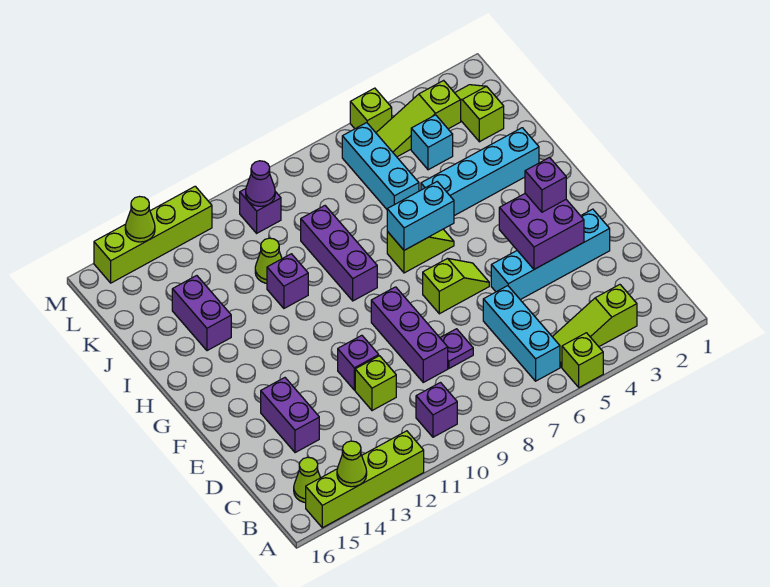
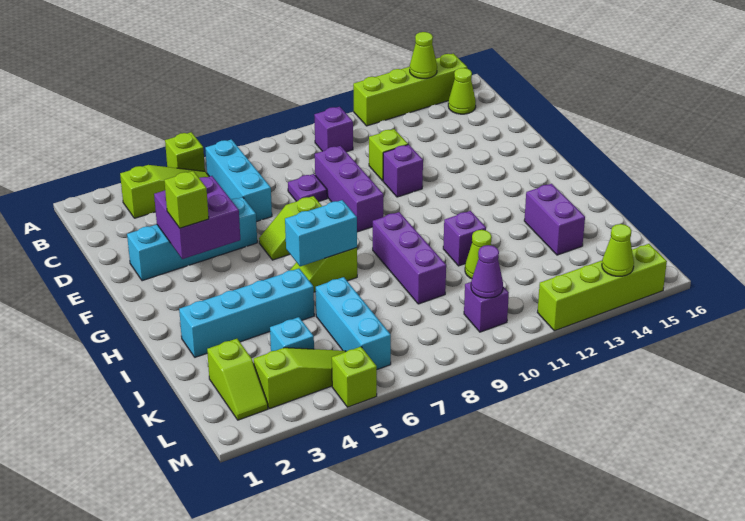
purple 1x2 brick [261,378,319,453] -> none
purple 1x1 brick [525,158,566,212] -> lime 1x1 brick [164,171,209,228]

